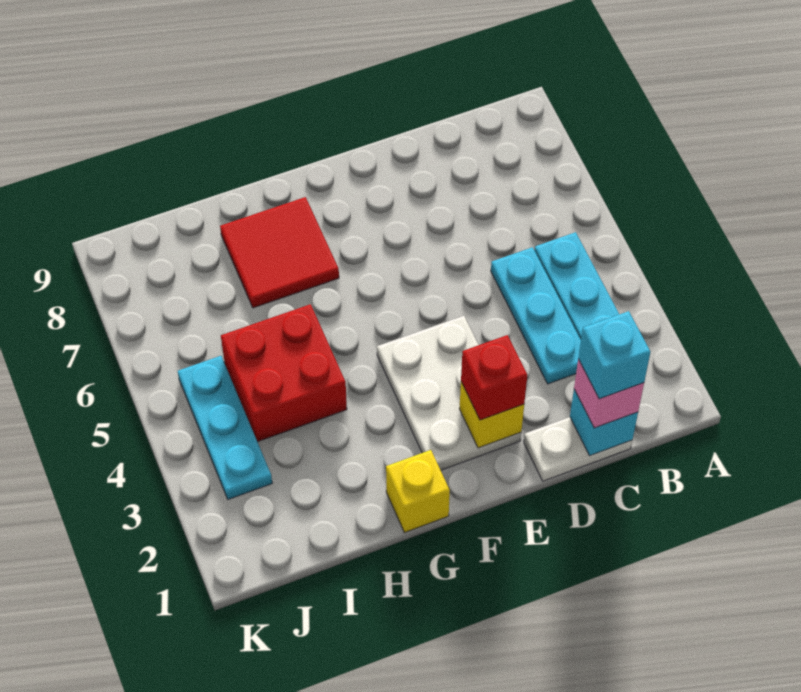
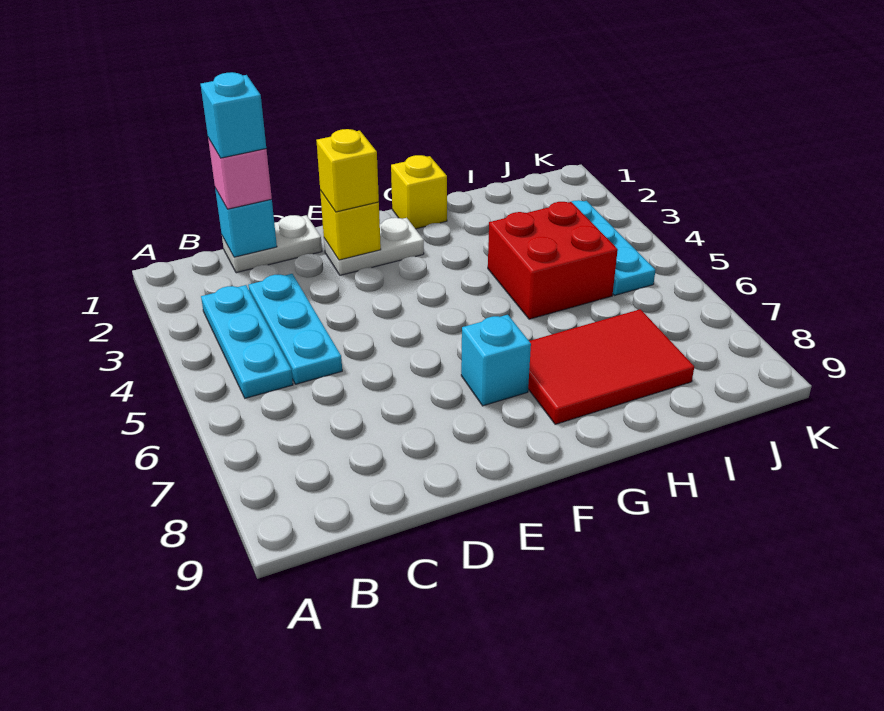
white 2x3 plate [377,316,521,470] -> white 1x2 plate [324,218,424,275]
red 1x1 brick [461,335,527,420] -> yellow 1x1 brick [316,129,379,212]
none -> cyan 1x1 brick [461,315,531,406]
red 2x2 tile [220,197,339,308] -> red 2x3 tile [528,309,694,424]

